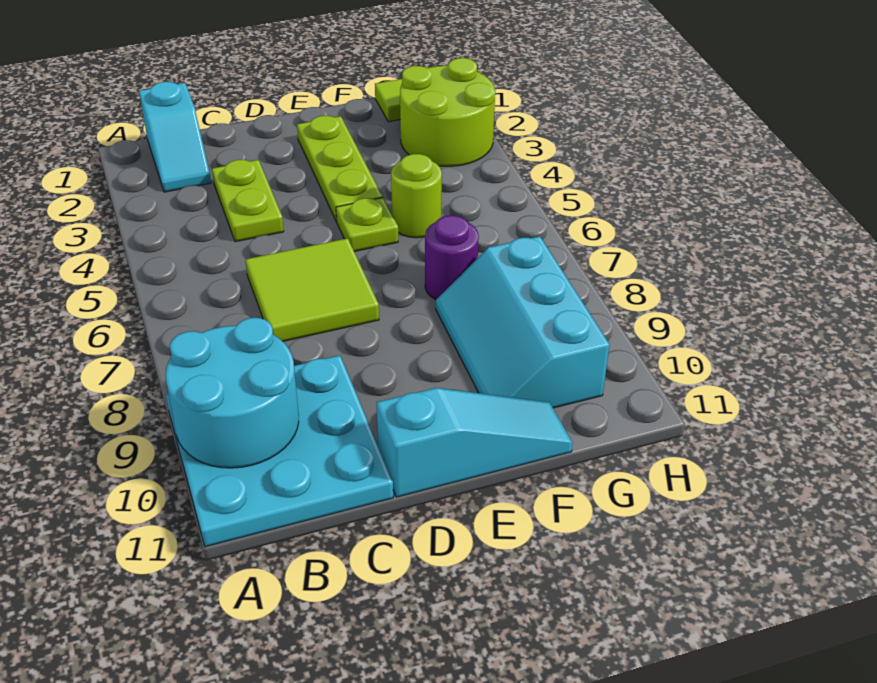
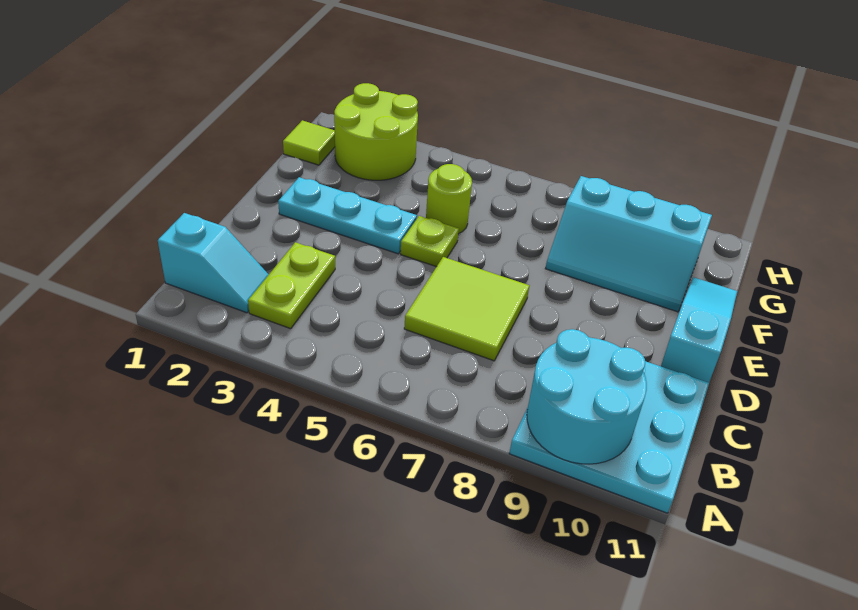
lime 1x2 plate [212,160,284,242] -> lime 1x2 plate turned to [248,242,335,329]
lime 1x3 plate [297,116,383,221] -> cyan 1x3 plate [278,177,417,254]
purple 1x1 round brick [425,215,479,300] -> none

